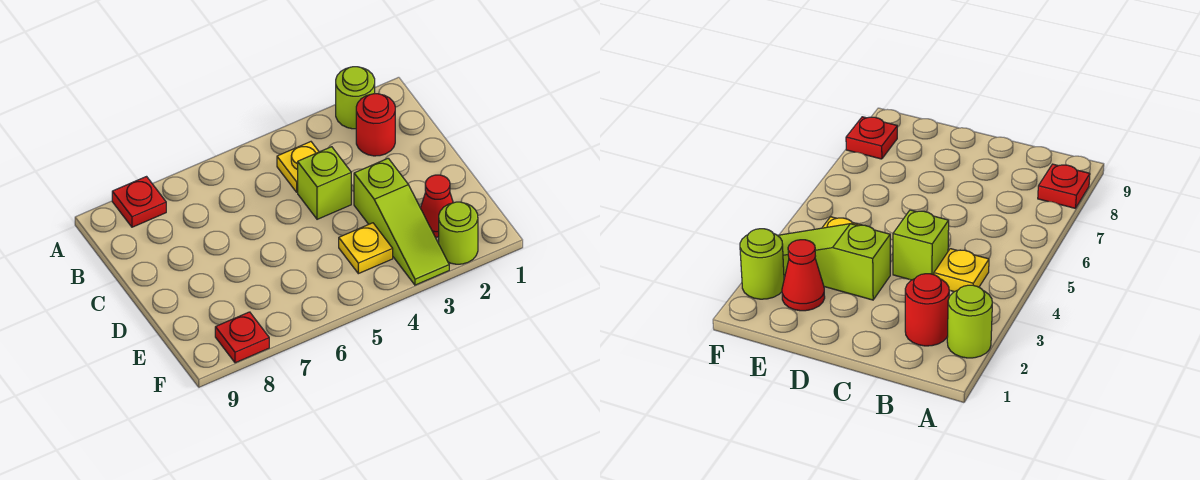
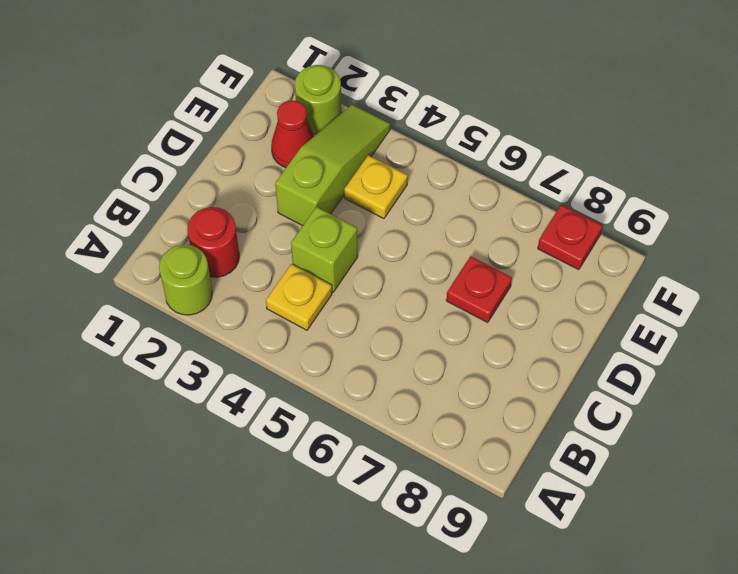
red 1x1 plate [112,177,166,227] -> red 1x1 plate moved to [446,256,512,323]

